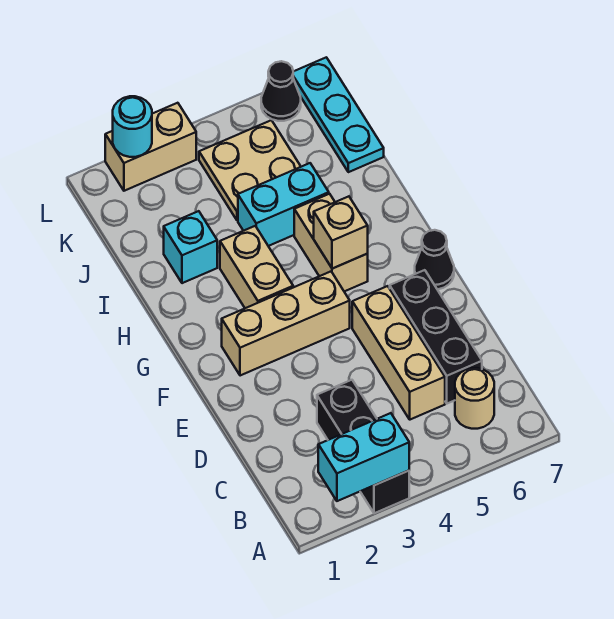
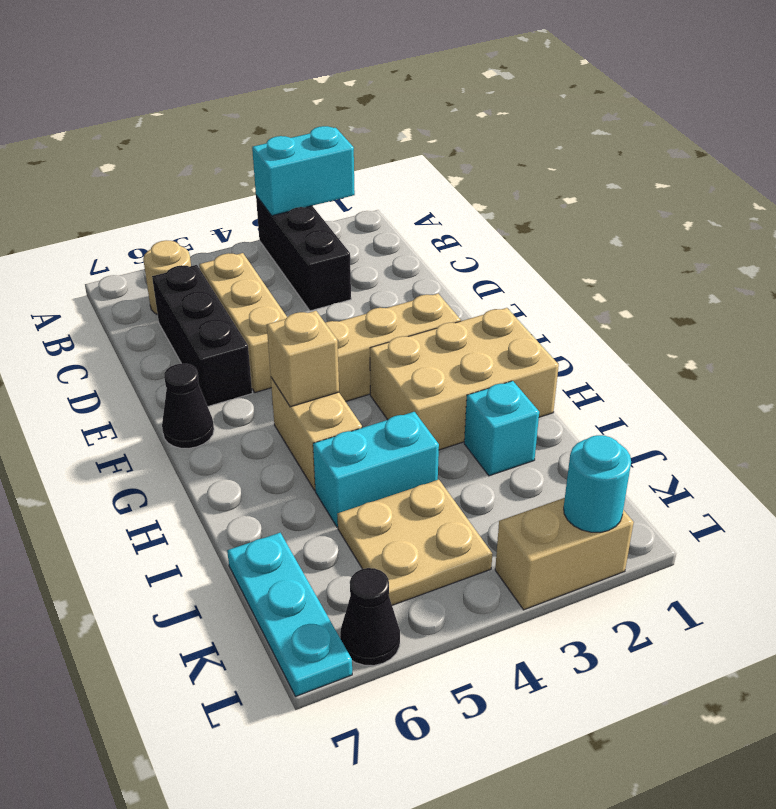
tan 1x2 brick [220,226,293,308] -> tan 2x3 brick [370,308,559,450]

